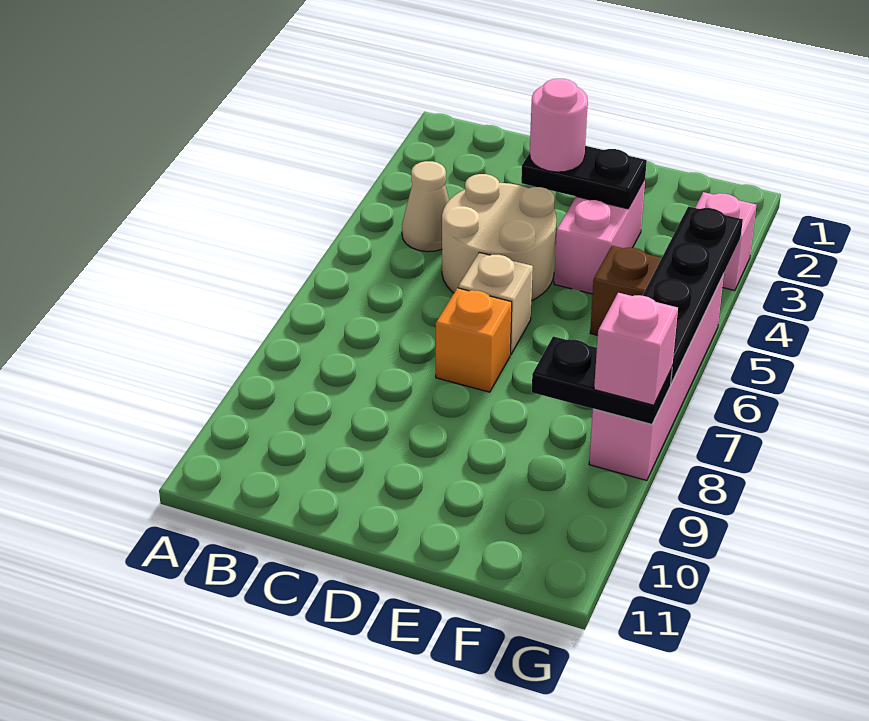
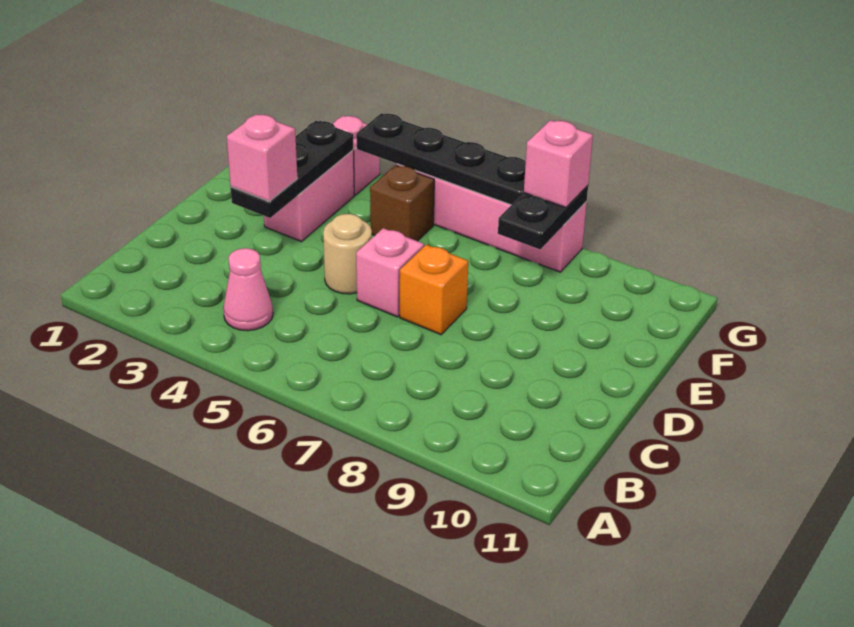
tan 1x1 cone [402,161,449,252] -> pink 1x1 cone [223,248,273,331]
tan 2x2 round brick [442,174,557,301] -> tan 1x1 round brick [323,214,372,294]
black 1x2 plate [521,146,647,209] -> black 1x3 plate [231,121,353,218]
pink 1x1 round brick [530,79,588,172] -> pink 1x1 brick [227,114,297,201]
tan 1x1 brick [458,253,533,355] -> pink 1x1 brick [356,228,424,317]
pink 1x2 brick [554,180,645,294] -> pink 1x2 brick turned to [264,150,354,241]

